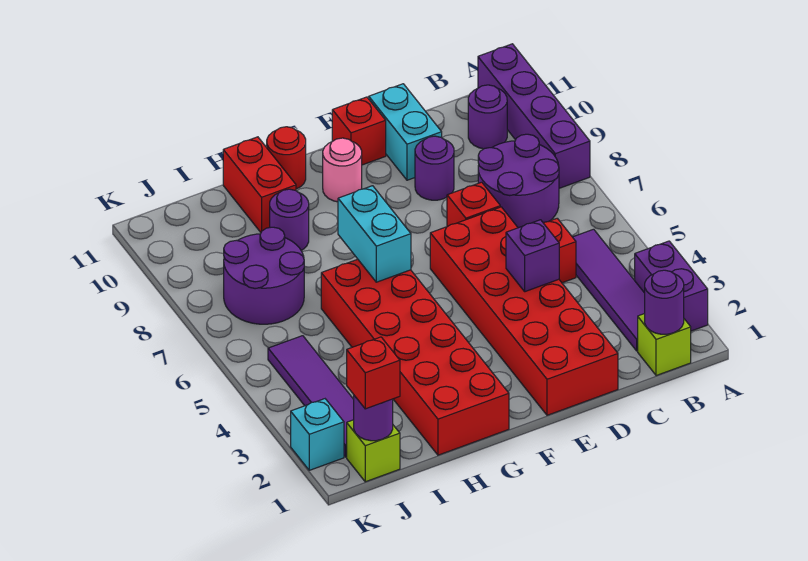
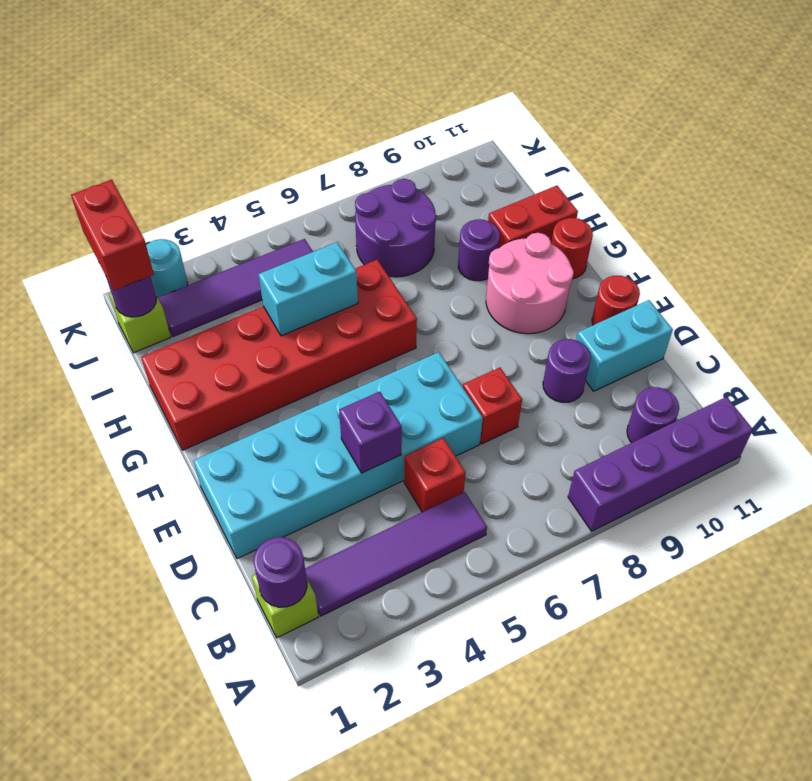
purple 1x2 brick [635,241,708,331] -> none
purple 2x2 round brick [478,134,559,228] -> none
red 2x6 brick [430,207,618,415] -> cyan 2x6 brick [193,352,483,559]
red 1x1 brick [332,97,386,165] -> red 1x1 round brick [592,276,640,325]
pink 1x1 round brick [323,138,362,202] -> pink 2x2 round brick [486,233,574,334]
cyan 1x2 brick [338,186,411,282] -> cyan 1x2 brick moved to [259,242,358,336]
red 1x1 brick [347,337,400,409] -> red 1x2 brick [71,180,154,291]
cyan 1x1 brick [291,399,344,470] -> cyan 1x1 round brick [146,239,188,297]

